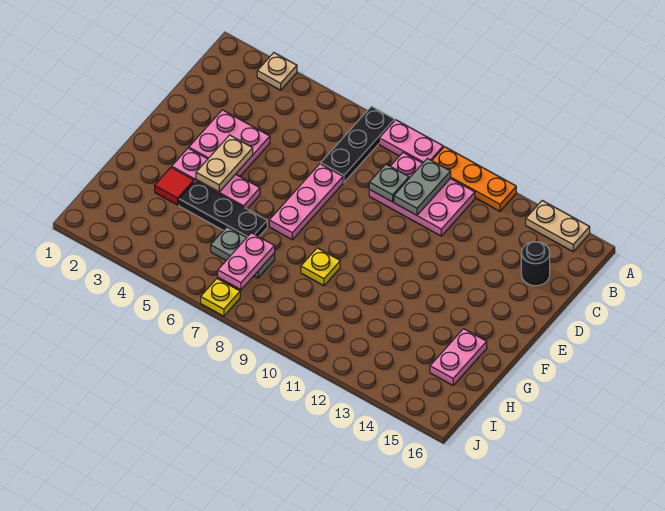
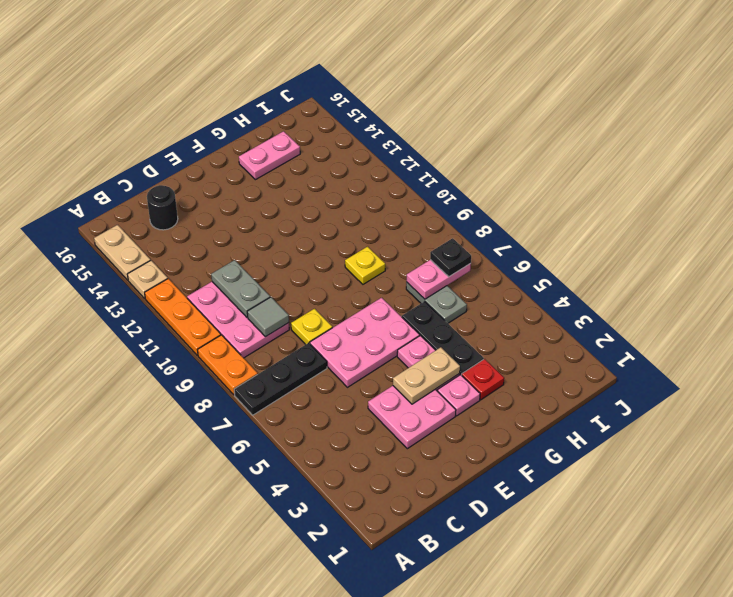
tan 1x1 plate [257,53,297,90] -> tan 1x1 plate moved to [127,261,168,298]
pink 1x2 plate [379,120,443,163] -> orange 1x2 plate [198,335,258,395]
grey 1x2 plate [394,158,451,215] -> grey 1x2 plate turned to [211,260,270,317]
grey 1x1 plate [369,164,409,202] -> grey 1x1 tile [247,297,289,337]
pink 1x3 plate [269,164,343,240] -> pink 2x3 plate [310,298,420,387]
red 1x1 tile [155,167,194,205] -> red 1x1 plate [462,359,504,400]
none -> black 1x1 plate [430,238,471,277]
yellow 1x1 plate [201,279,240,316] -> yellow 1x1 plate moved to [291,309,332,345]

